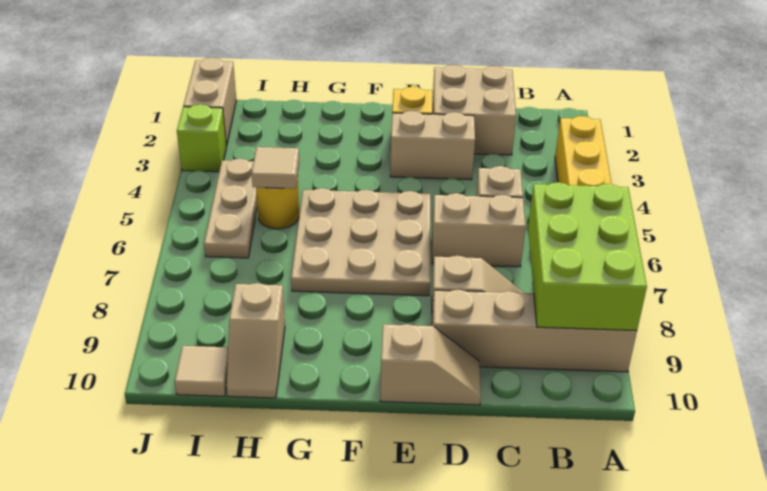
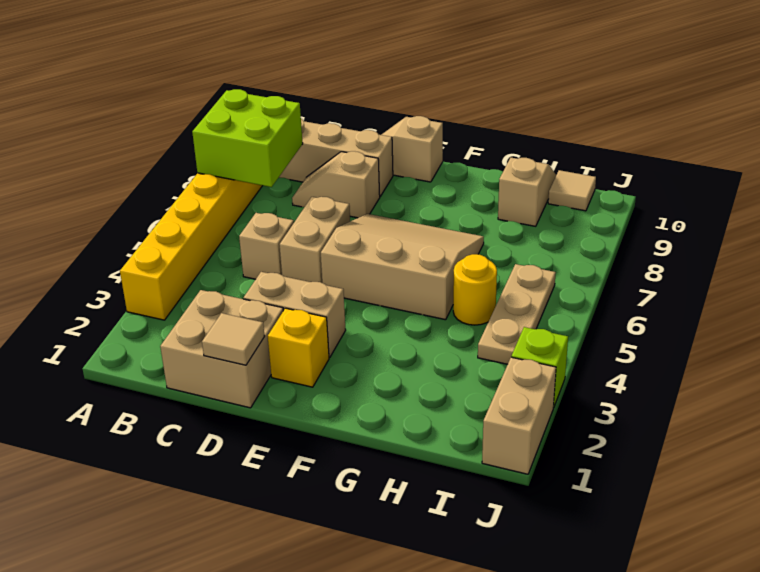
lime 2x3 brick [528,182,647,331] -> lime 2x2 brick [192,89,303,187]
tan 1x2 brick [432,193,526,267] -> tan 1x2 brick turned to [280,197,350,283]
tan 3x3 plate [291,188,431,296] -> tan 3x3 slope [321,214,484,320]
tan 1x1 tile [252,147,299,189] -> tan 1x1 tile moved to [202,313,265,365]

